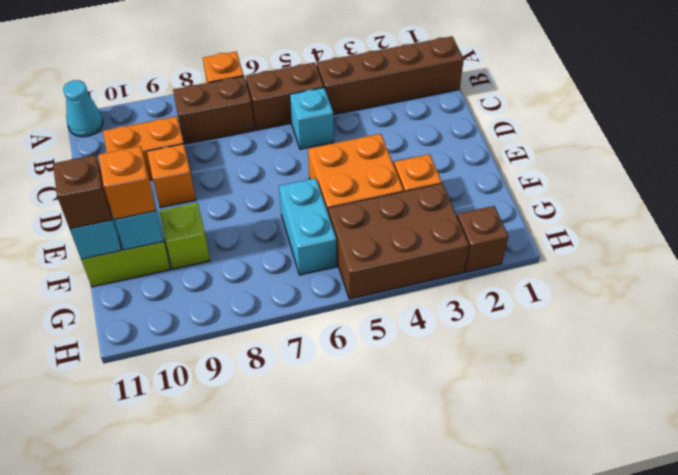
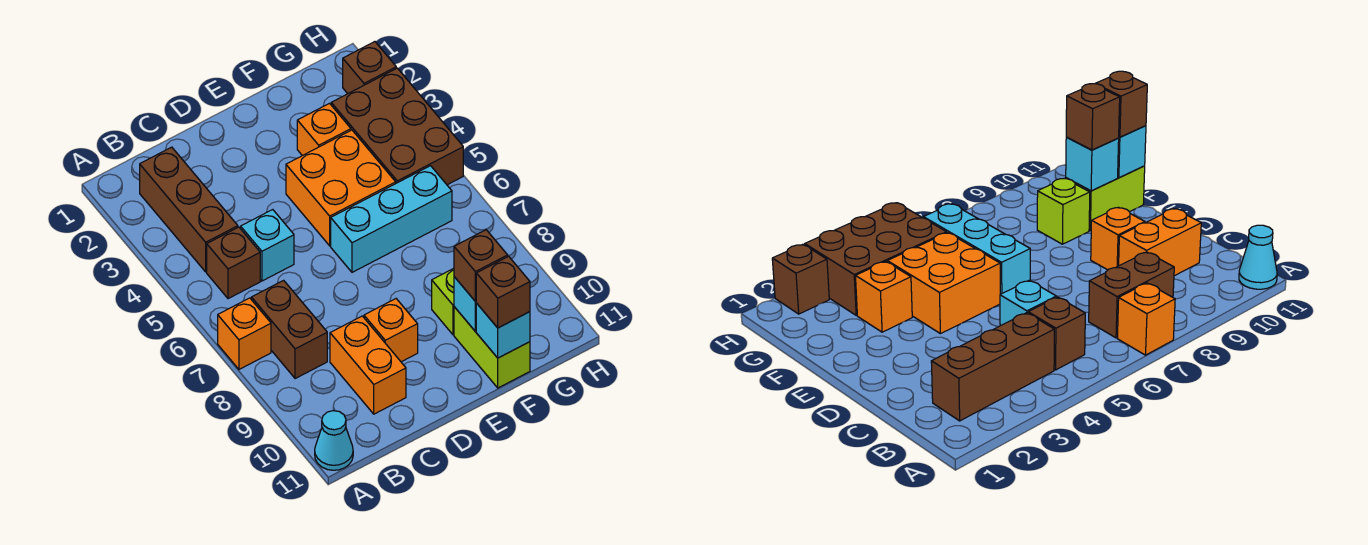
brown 1x4 brick [317,36,464,115] -> brown 1x3 brick [140,147,238,272]
brown 1x2 brick [246,63,324,130] -> brown 1x1 brick [207,227,260,299]
cyan 1x2 brick [279,178,337,275] -> cyan 1x3 brick [331,166,452,272]
orange 1x1 brick [98,146,156,219] -> brown 1x1 brick [454,230,508,301]

